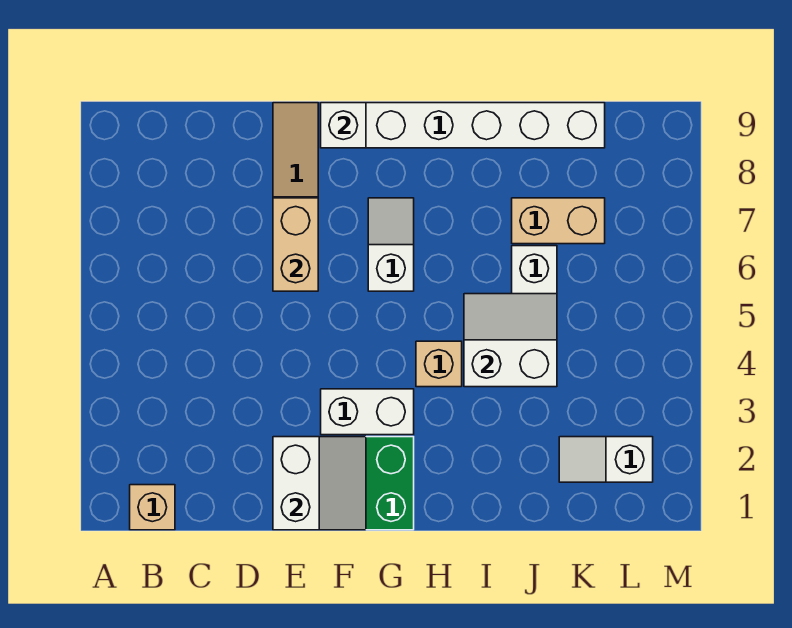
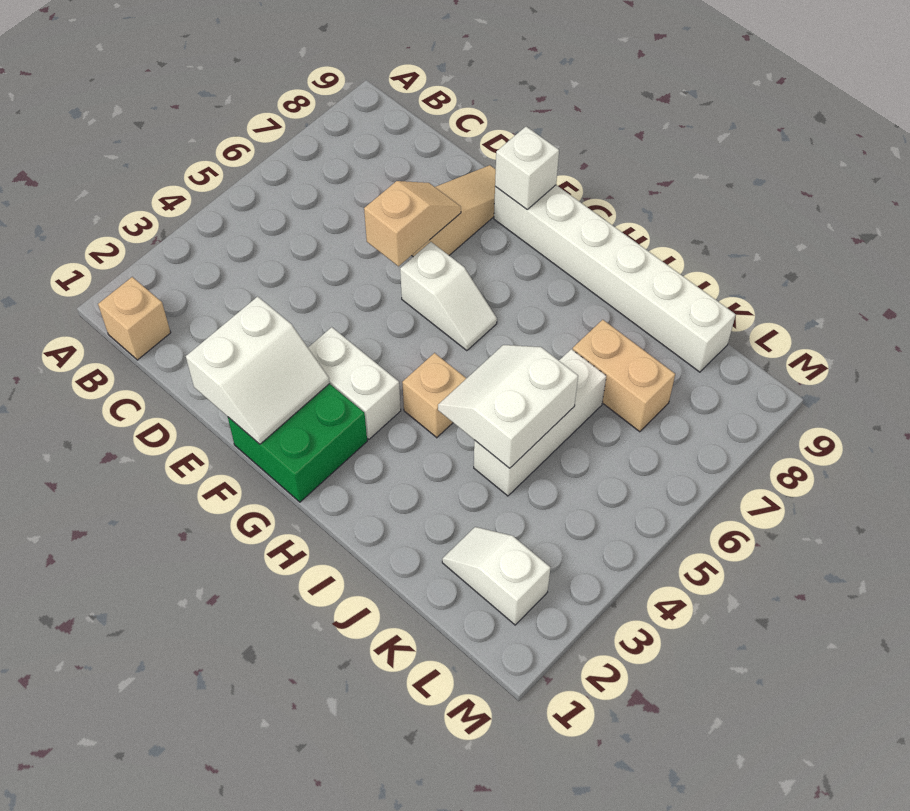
tan 1x2 brick [273,198,318,291] -> tan 1x2 slope [364,181,461,266]
white 1x2 slope [368,198,414,291] -> white 1x2 slope turned to [400,242,497,351]
white 2x2 slope [464,294,557,387] -> white 2x2 slope turned to [438,345,578,468]

